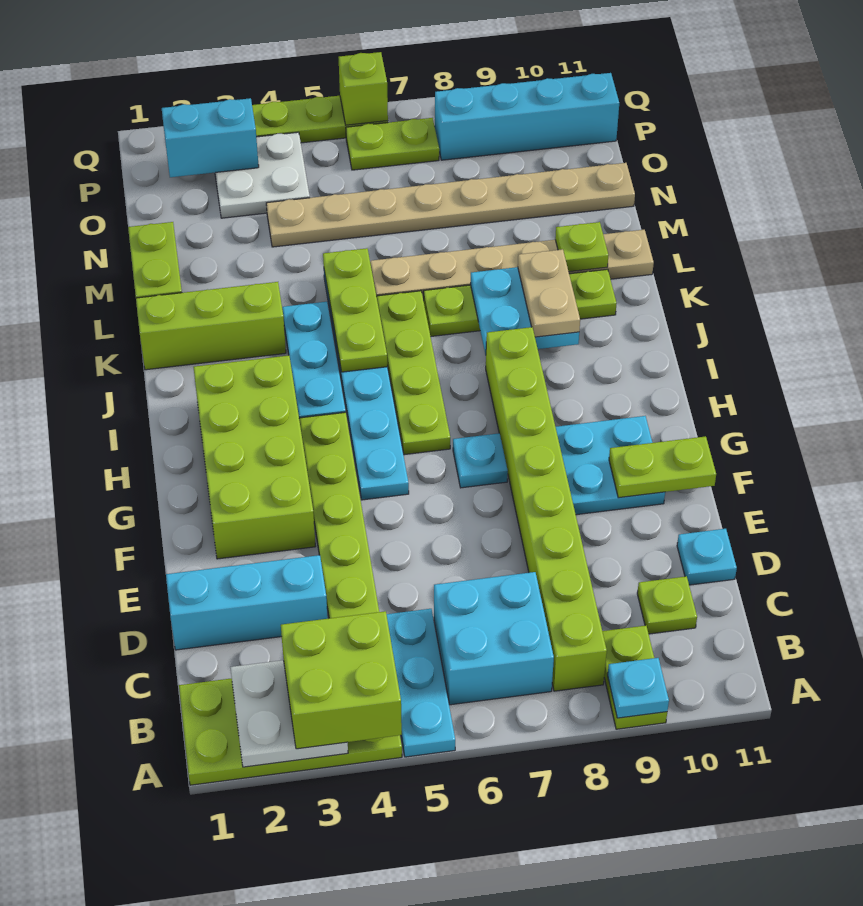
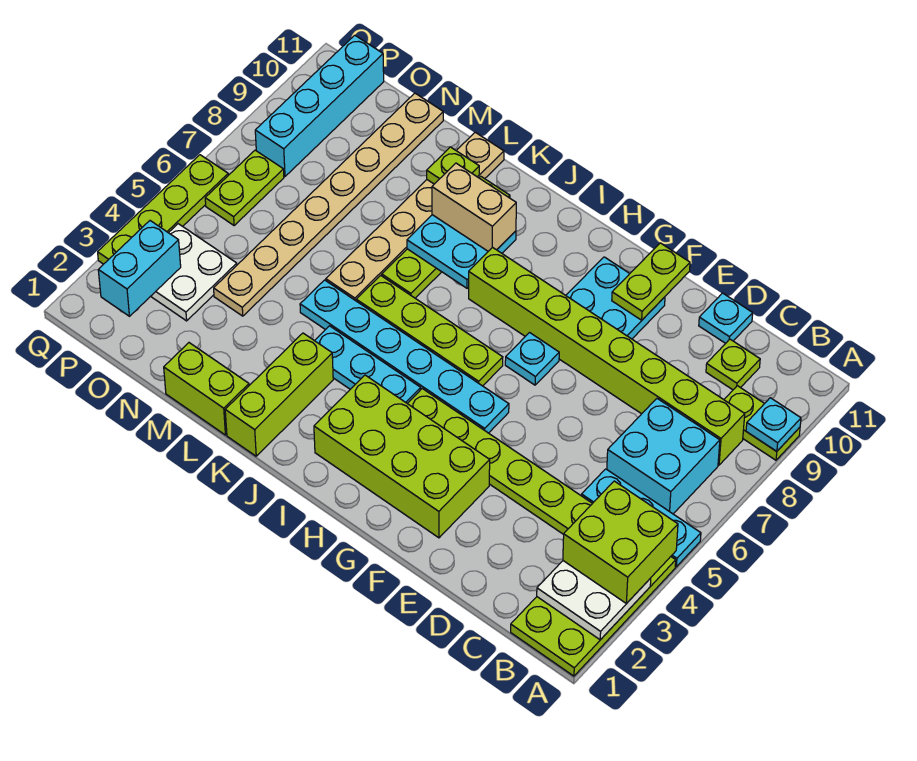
cyan 1x3 brick [166,555,328,650] -> none
lime 1x3 plate [323,248,387,372] -> none
tan 1x2 plate [518,249,580,337] -> tan 1x2 brick [432,163,516,251]
lime 1x1 brick [339,52,388,125] -> none

